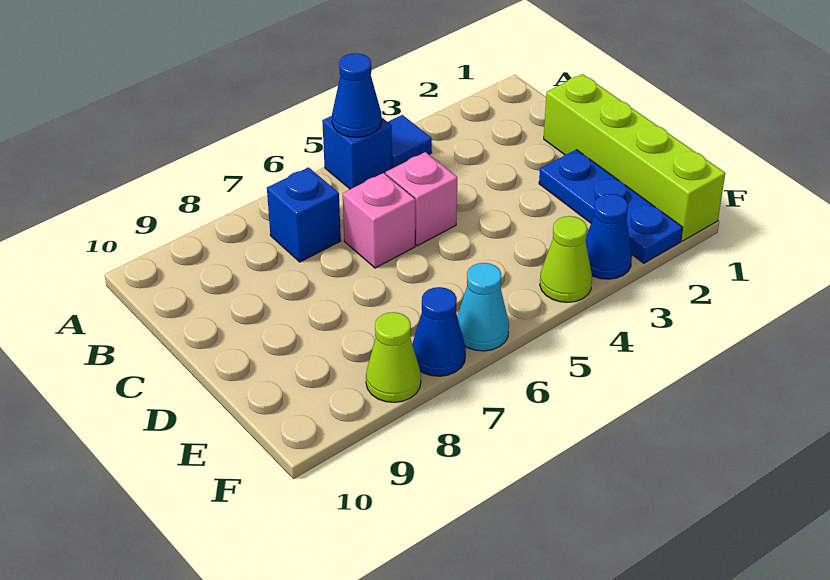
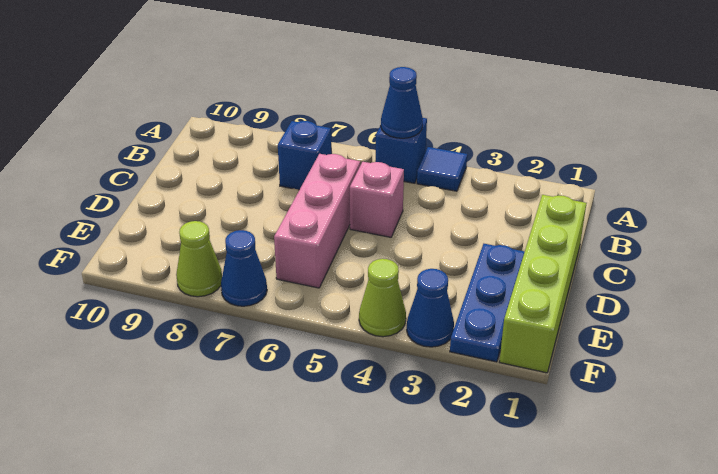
pink 1x1 brick [343,173,415,268] -> pink 1x3 brick [274,154,360,288]
cyan 1x1 cone [457,263,509,351] -> none

